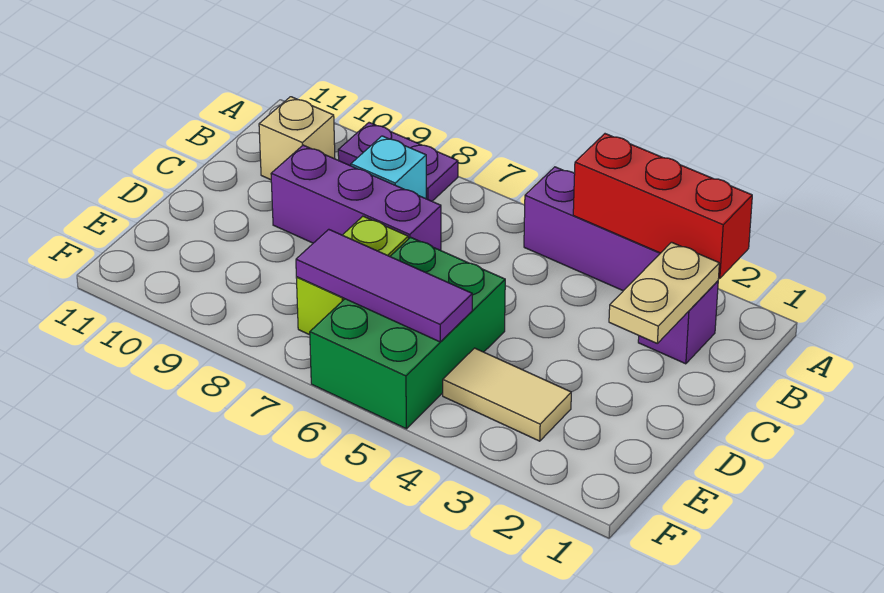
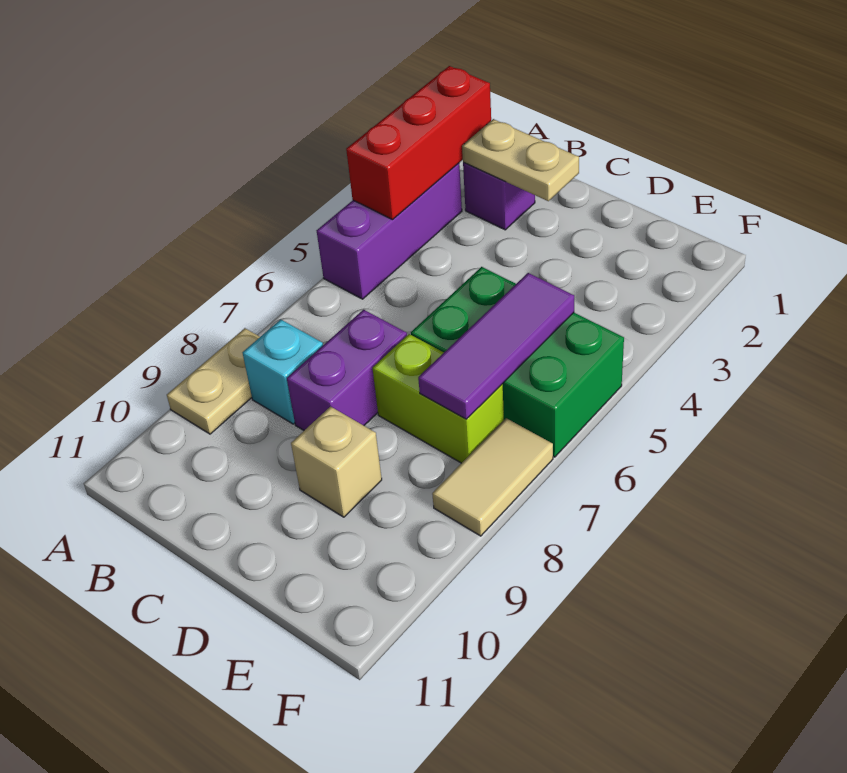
purple 1x2 plate [338,123,458,201] -> tan 1x2 plate [167,328,260,434]
tan 1x1 brick [259,97,335,180] -> tan 1x1 brick moved to [291,406,382,517]
purple 1x3 brick [271,145,441,250] -> purple 1x2 brick [287,310,407,430]
tan 1x2 tile [443,348,571,441] -> tan 1x2 tile moved to [432,418,553,536]

